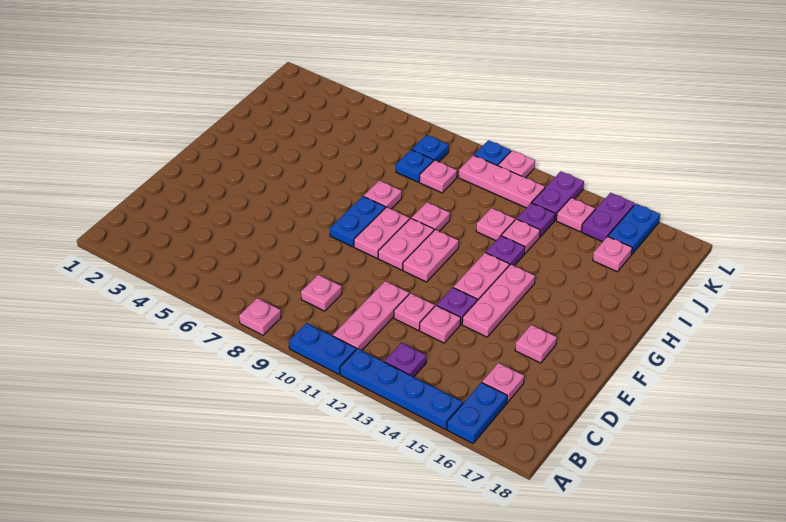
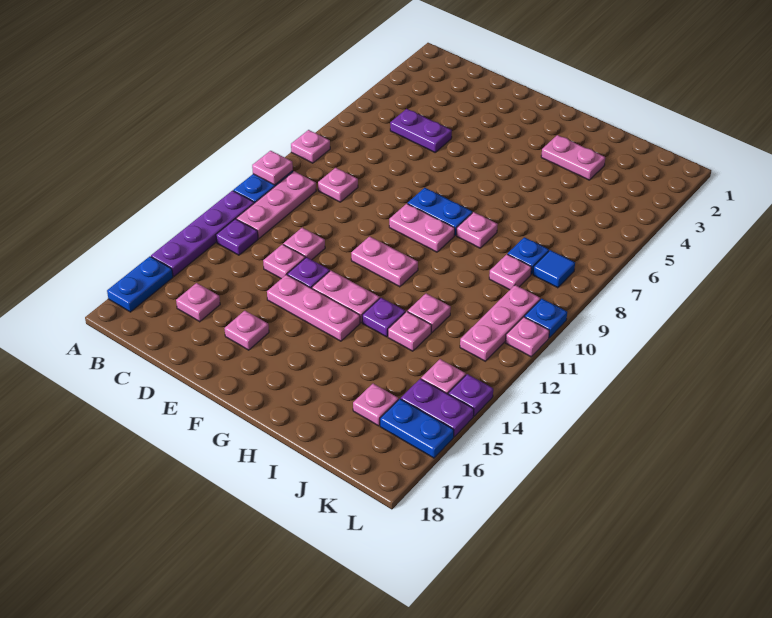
blue 1x4 plate [340,349,463,429] -> purple 1x4 plate [151,191,254,276]
blue 1x2 plate [447,383,507,443] -> blue 1x2 plate turned to [107,256,173,312]
pink 1x3 plate [333,281,409,351] -> pink 1x3 plate turned to [236,171,316,238]
pink 1x2 plate [378,218,434,270] -> pink 1x2 plate moved to [541,135,605,180]
pink 1x1 plate [411,202,450,231] -> pink 1x1 plate moved to [252,151,293,185]
purple 1x1 plate [517,203,555,237] -> purple 1x1 plate moved to [448,374,493,416]
blue 1x1 plate [412,135,449,162] -> blue 1x1 tile [533,250,575,288]
purple 1x2 plate [532,171,584,220] -> purple 1x2 plate moved to [390,109,452,152]

